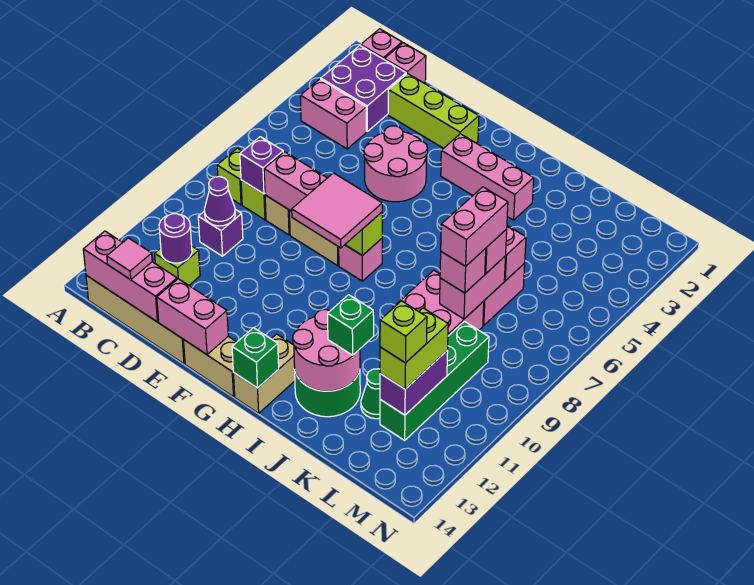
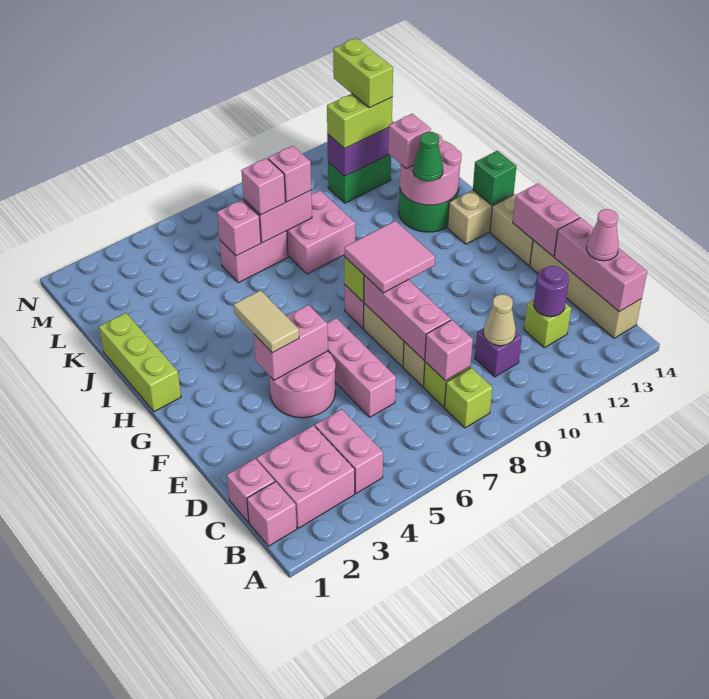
purple 2x2 brick [321,46,406,131] -> pink 2x2 brick [257,425,355,528]
purple 1x1 brick [240,137,283,194] -> pink 1x1 brick [425,320,473,381]
purple 1x1 cone [204,177,235,226] -> tan 1x1 cone [484,294,516,346]
pink 1x1 tile [107,238,152,280] -> pink 1x1 cone [587,209,619,261]
lime 1x3 brick [388,74,479,148] -> lime 1x3 brick moved to [99,313,181,412]
none -> tan 1x2 tile [234,290,299,353]
pink 1x3 brick [441,134,534,220] -> pink 1x3 brick moved to [327,318,396,417]
green 1x1 brick [328,295,374,355] -> pink 1x1 brick [388,114,431,169]
pink 1x2 brick [441,187,508,266] -> pink 1x2 brick moved to [254,305,328,380]
green 1x1 cone [361,369,380,419] -> green 1x1 cone moved to [413,132,443,181]
green 1x4 brick [380,321,489,440] -> green 1x2 brick [328,155,391,203]
lime 1x1 brick [380,301,427,363] -> lime 1x2 brick [333,38,393,108]

